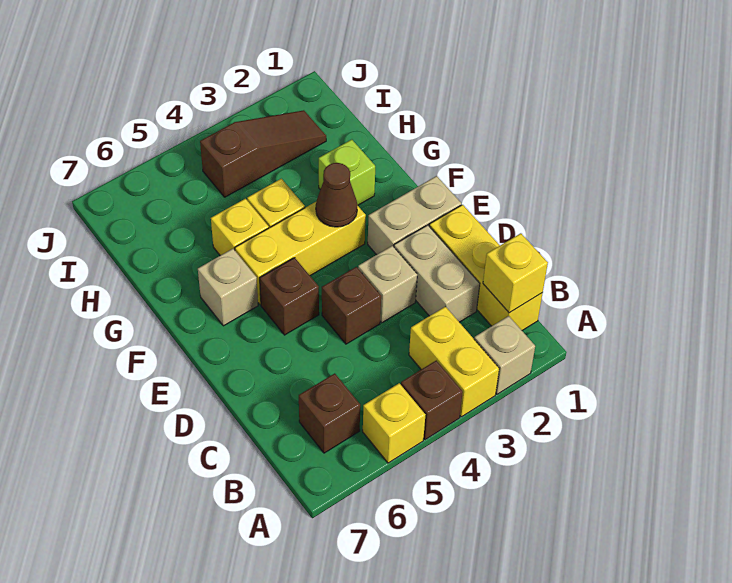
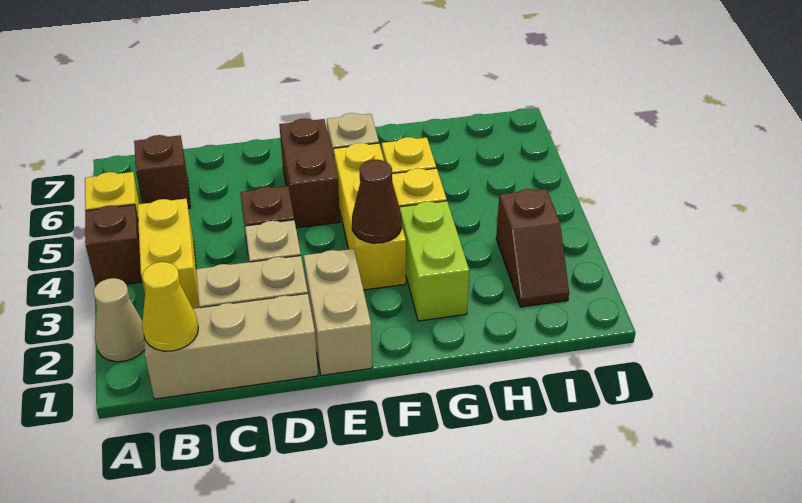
tan 1x1 brick [474,316,535,394] -> tan 1x1 cone [93,278,144,362]
yellow 1x2 brick [409,306,499,417] -> yellow 1x2 brick turned to [137,199,199,309]
yellow 1x3 brick [429,205,543,330] -> tan 1x3 brick [144,294,318,399]
yellow 1x1 brick [483,233,548,313] -> yellow 1x1 cone [142,262,198,351]
brown 1x1 brick [260,258,319,335] -> brown 1x2 brick [279,119,340,228]
lime 1x1 brick [319,140,375,205] -> lime 1x2 brick [399,201,469,321]
brown 1x3 slope [200,110,326,197] -> brown 1x2 slope [496,189,569,307]

